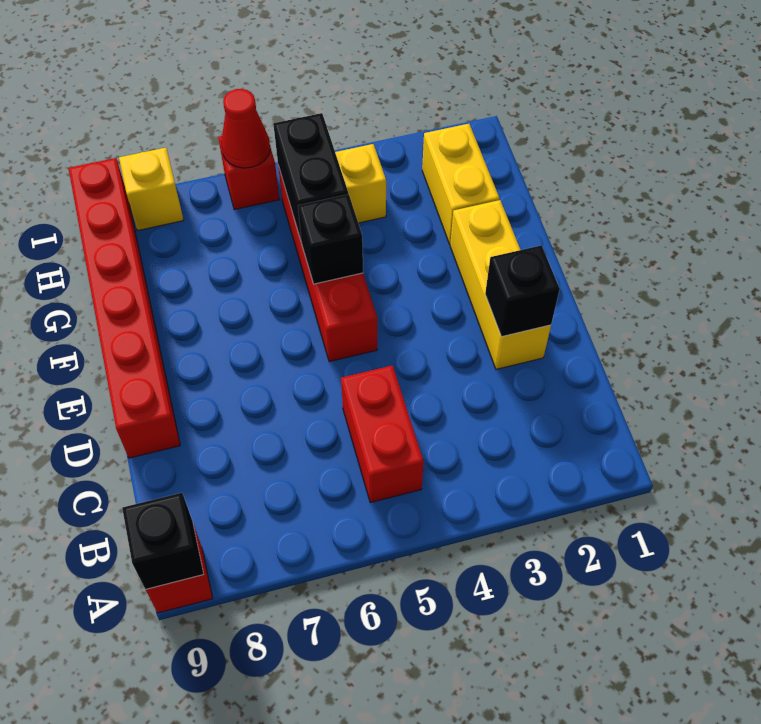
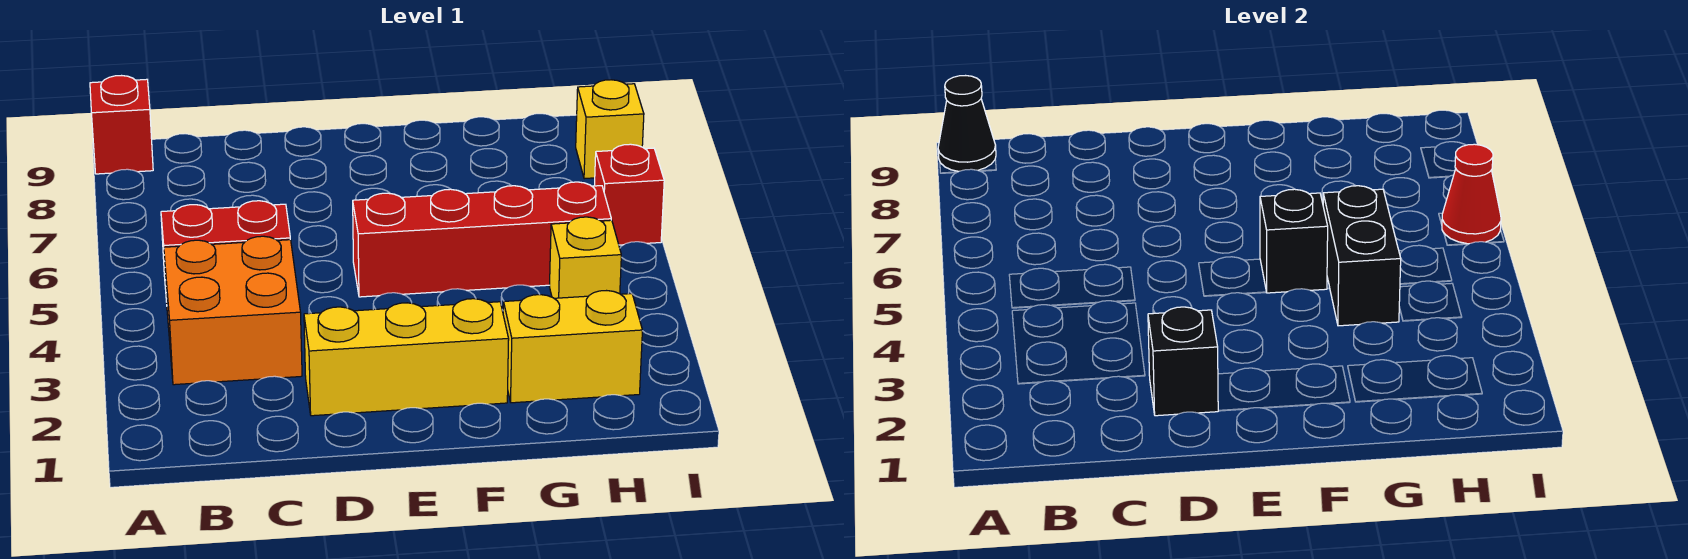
black 1x1 brick [122,493,204,589] -> black 1x1 cone [938,76,996,172]
none -> orange 2x2 brick [164,236,302,385]
red 1x6 brick [68,158,180,458] -> none
black 1x2 brick [273,113,348,240] -> black 1x2 brick turned to [1323,186,1401,326]

